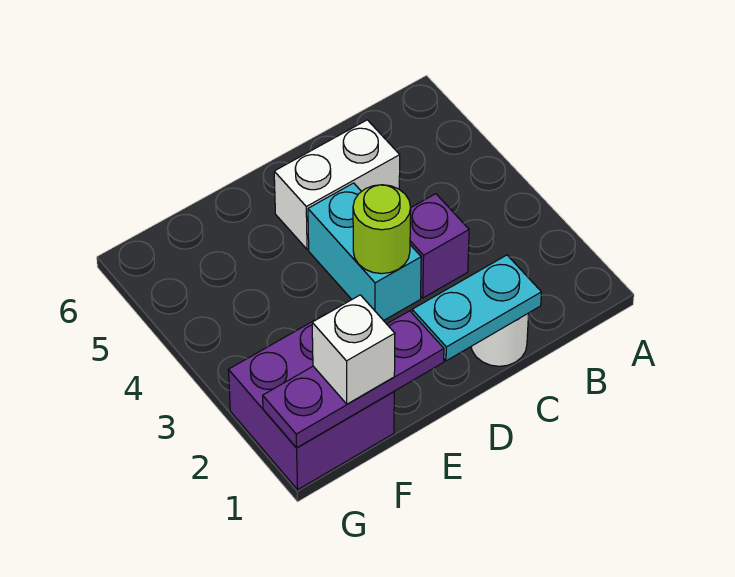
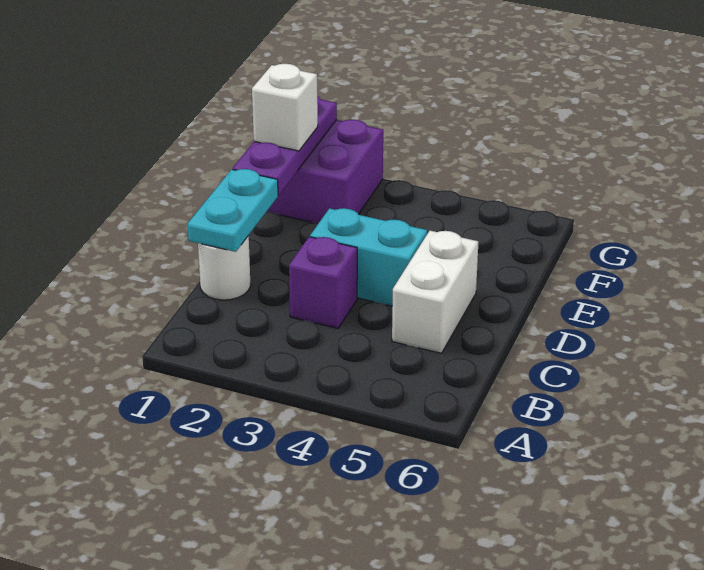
lime 1x1 round brick [353,185,411,274] -> none

